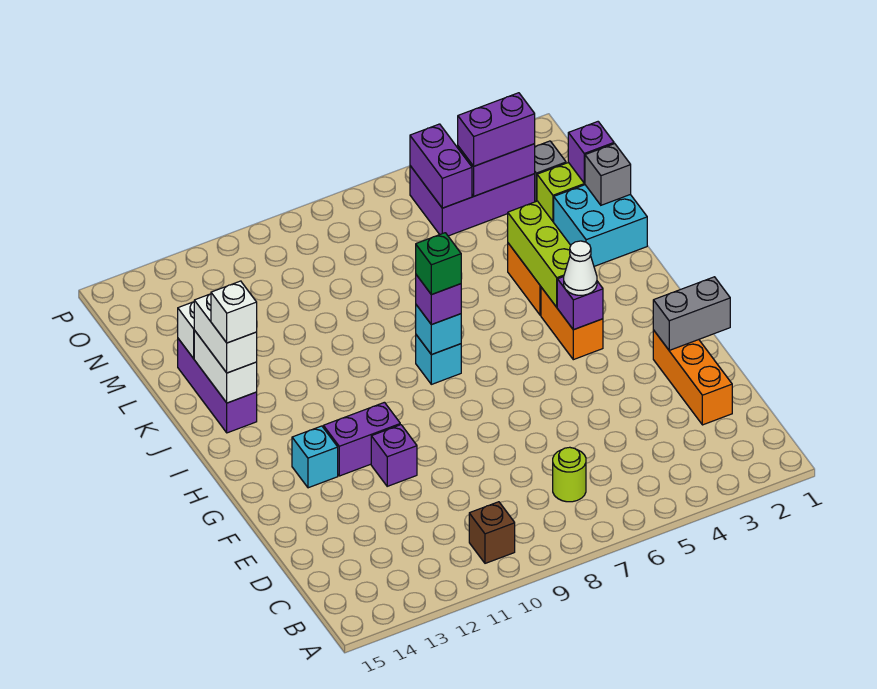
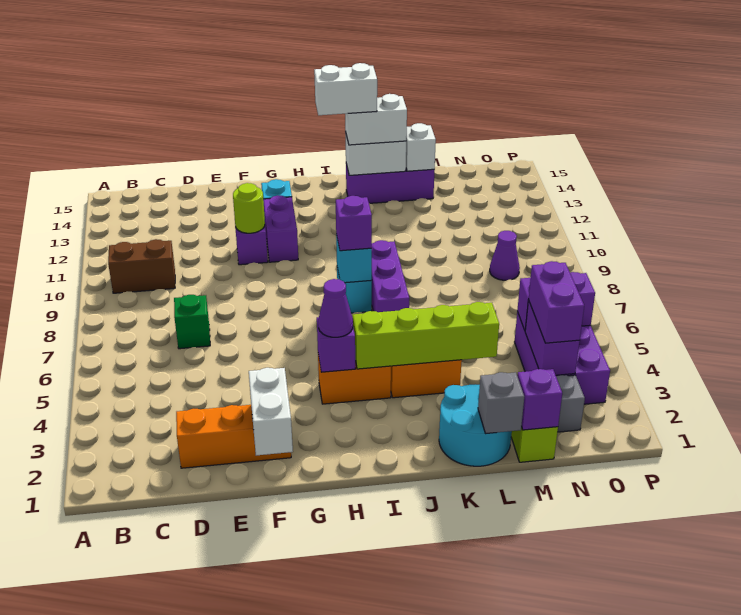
brown 1x1 brick [469,502,515,563] -> brown 1x2 brick [108,239,175,293]
lime 1x1 round brick [553,447,586,502] -> lime 1x1 round brick moved to [233,183,265,233]
grey 1x2 brick [653,277,730,350] -> white 1x2 brick [249,368,293,455]
white 1x1 cone [564,241,597,295] -> purple 1x1 cone [318,279,353,337]
lime 1x3 brick [508,201,571,307] -> lime 1x4 brick [353,302,499,369]
green 1x1 brick [416,233,461,295] -> green 1x1 brick moved to [174,295,210,349]
none -> purple 1x3 brick [371,240,409,312]
white 1x1 brick [211,281,257,343] -> white 1x2 brick [314,63,377,115]
cyan 2x2 brick [554,185,647,266] -> cyan 2x2 round brick [439,384,512,466]
none -> purple 1x1 cone [490,231,520,280]

